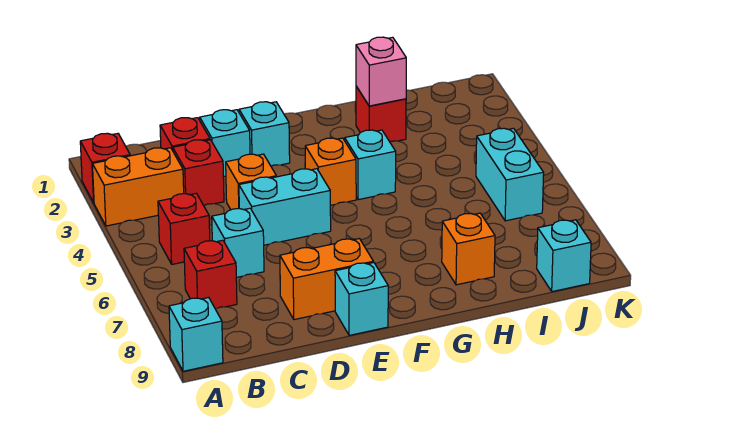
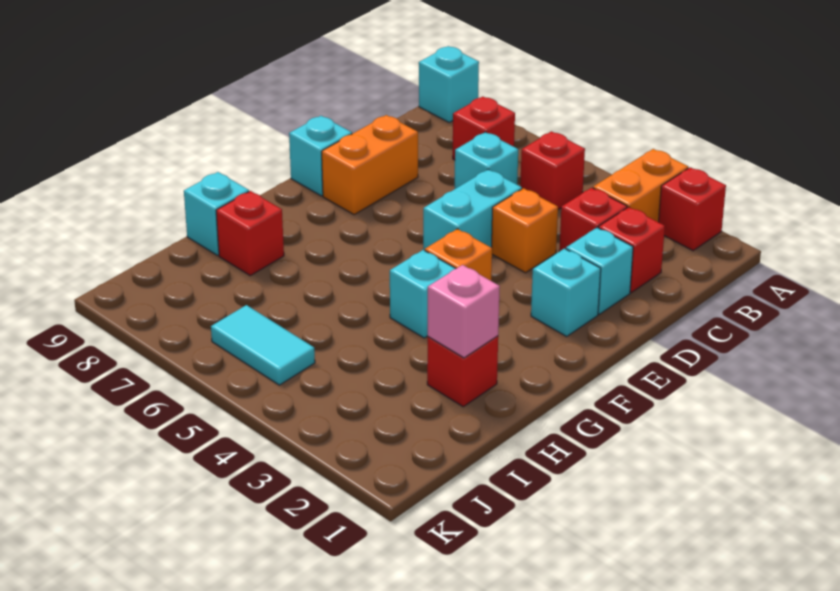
orange 1x1 brick [442,213,495,285] -> red 1x1 brick [216,191,284,275]
cyan 1x2 brick [476,128,544,221] -> cyan 1x2 tile [211,305,315,385]
cyan 1x1 brick [537,220,591,292] -> cyan 1x1 brick moved to [184,172,249,255]

